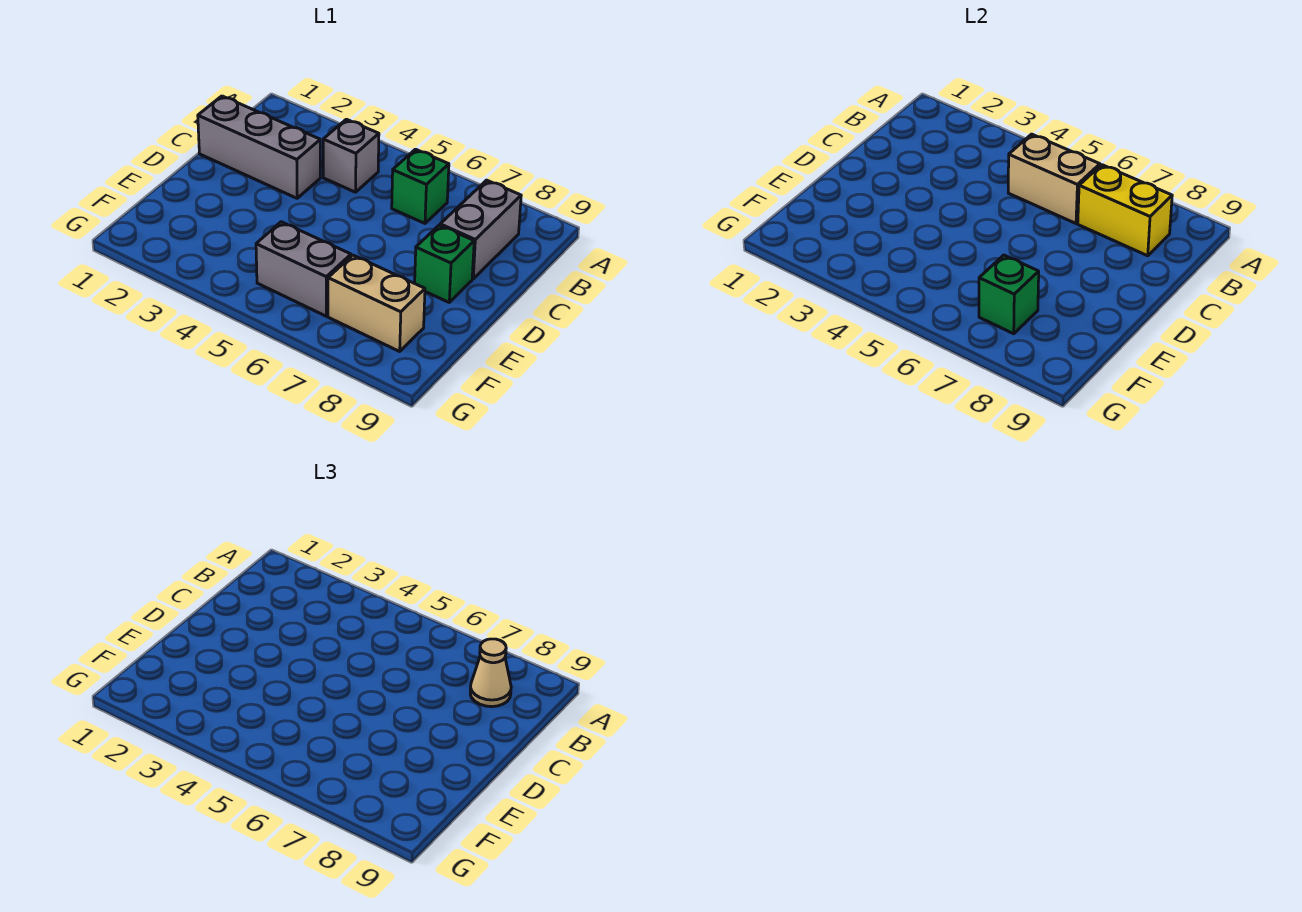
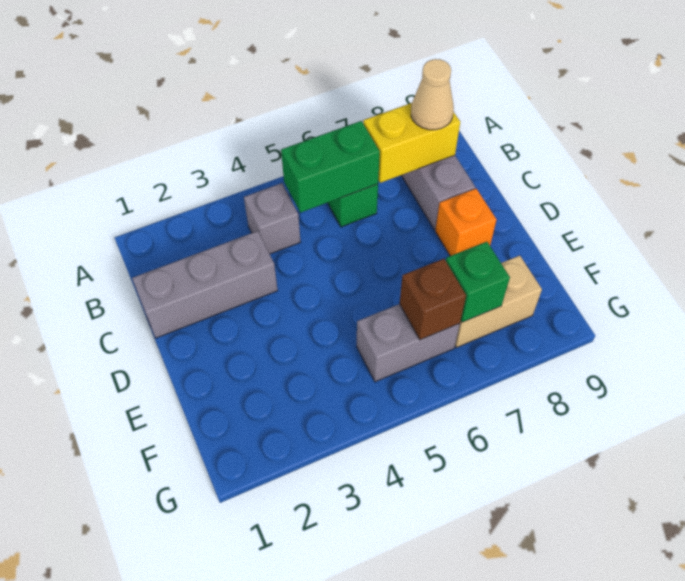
tan 1x2 brick [1008,134,1100,223] -> green 1x2 brick [281,121,380,213]
green 1x1 brick [415,225,474,302] -> orange 1x1 brick [435,189,496,256]
none -> brown 1x1 brick [400,259,466,340]

